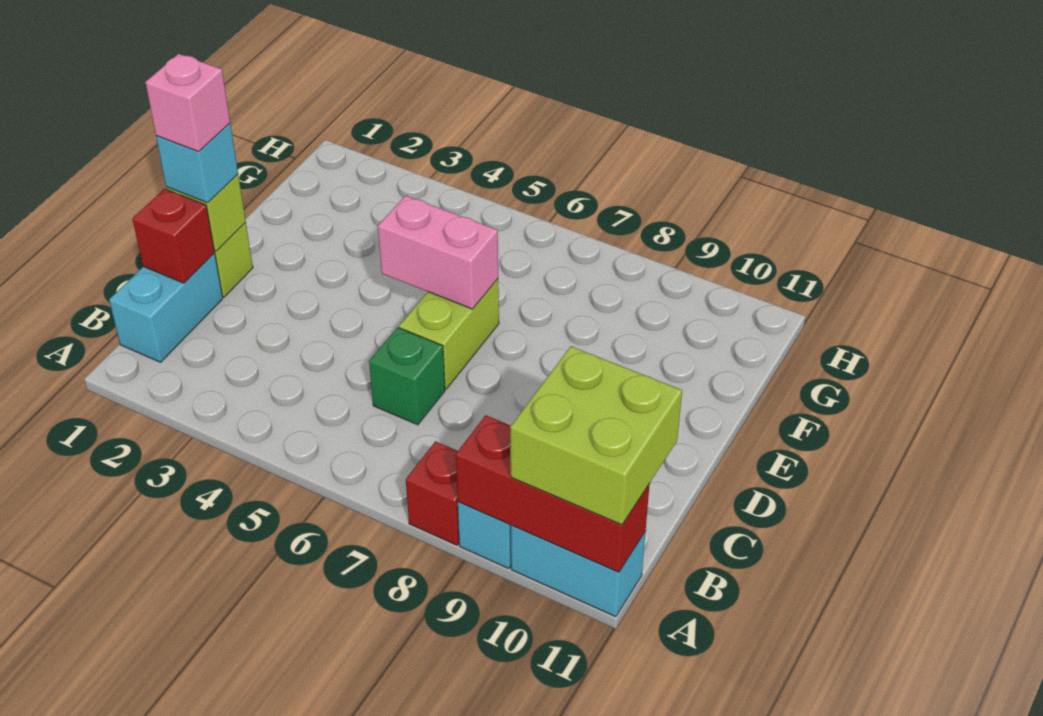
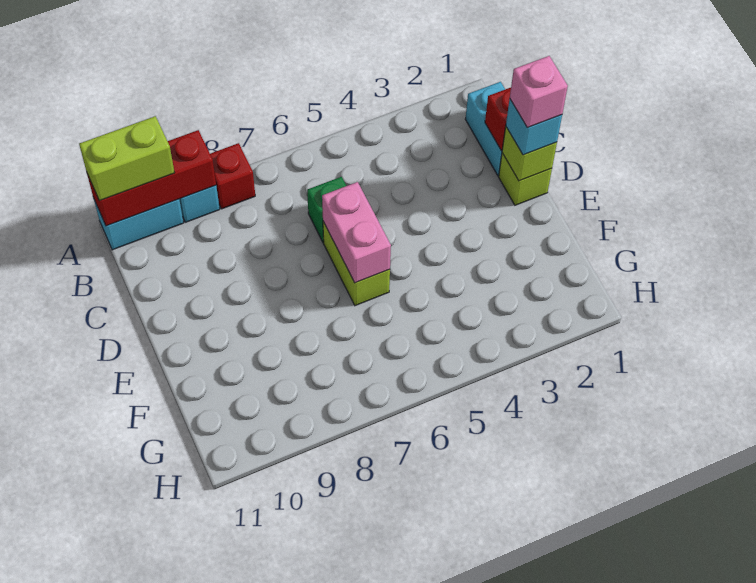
lime 2x2 brick [510,346,682,525] -> lime 1x2 brick [79,116,175,201]
pink 1x2 brick [378,196,498,309] -> pink 1x2 brick turned to [322,182,391,283]

